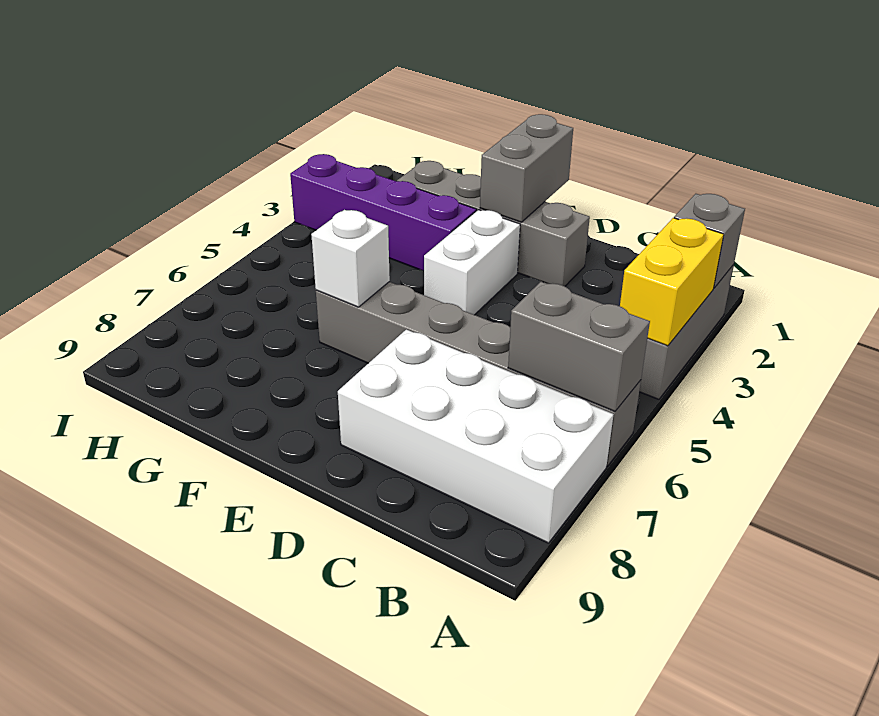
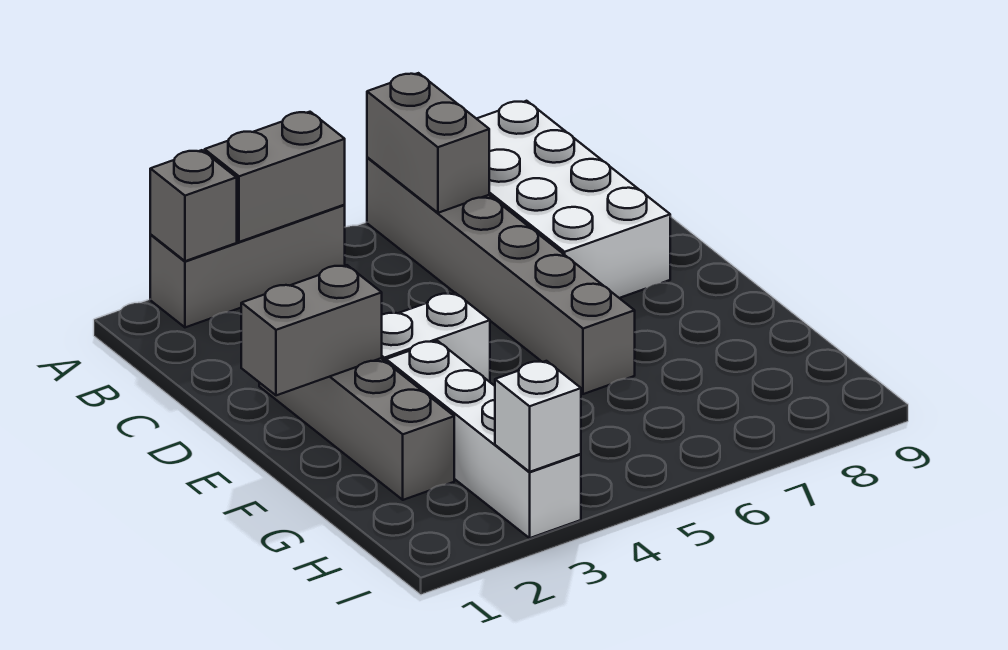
yellow 1x2 brick [620,218,724,346] -> grey 1x2 brick [205,112,345,242]
purple 1x4 brick [290,154,477,271] -> white 1x4 brick [386,341,581,538]
white 1x1 brick [311,210,390,307] -> white 1x1 brick moved to [495,361,581,472]

